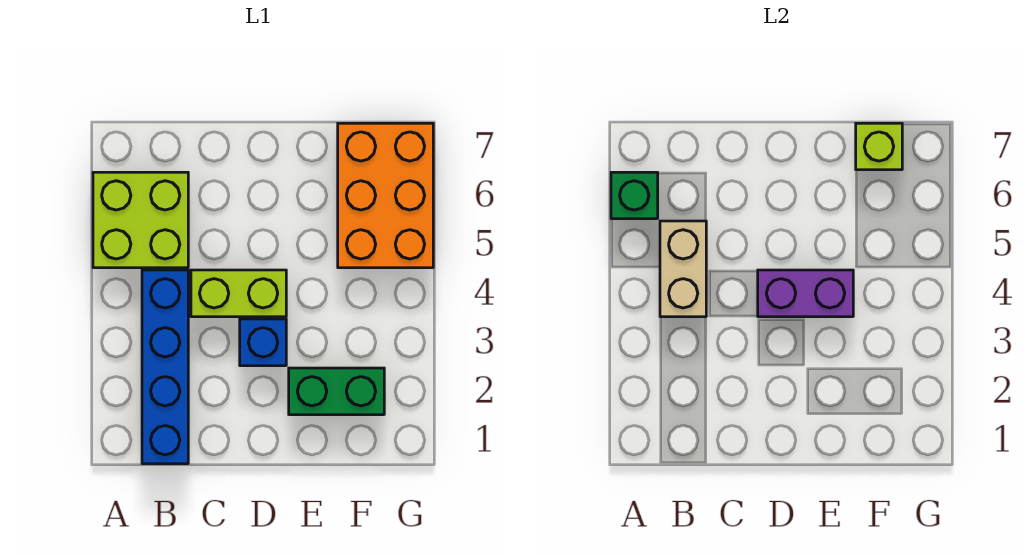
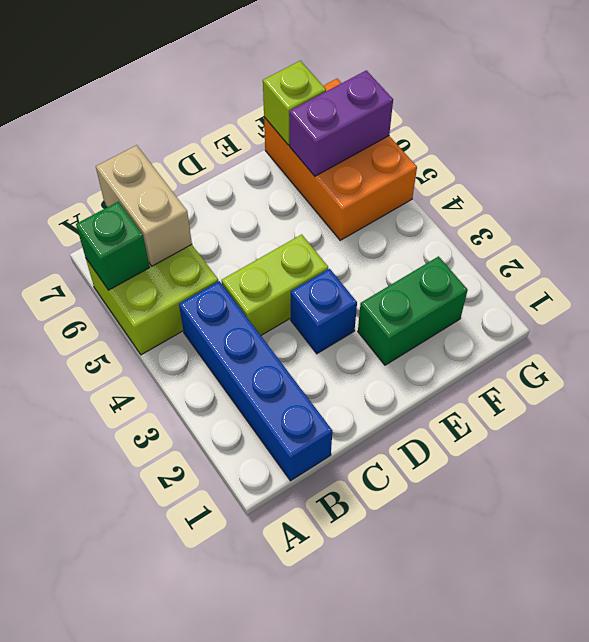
tan 1x2 brick [660,221,706,317] -> tan 1x2 brick moved to [96,145,192,266]
purple 1x2 brick [758,270,853,317] -> purple 1x2 brick moved to [289,70,393,176]

